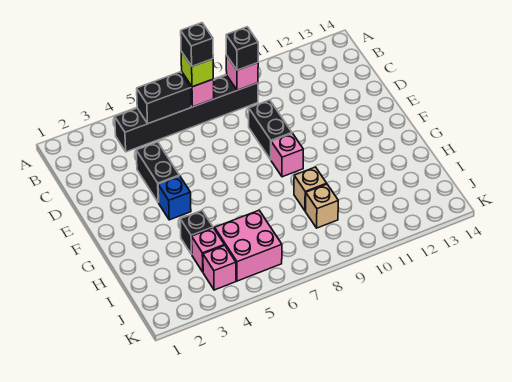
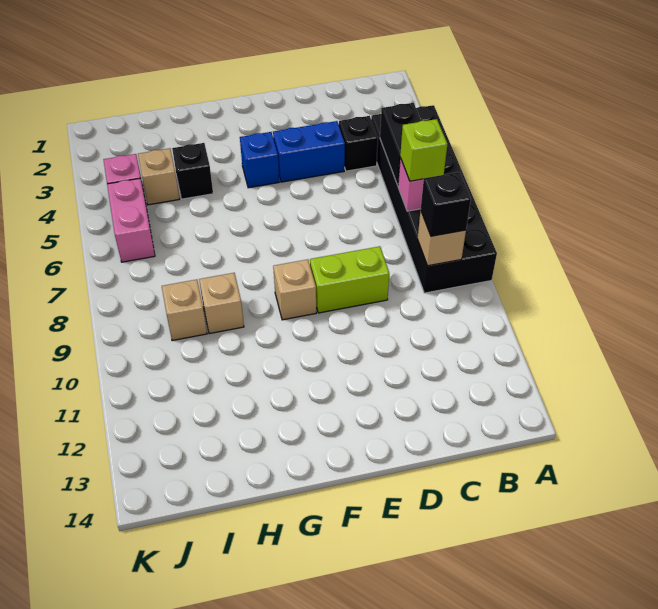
black 1x6 brick [115,75,258,152] -> black 2x6 brick [371,105,497,293]
black 1x1 brick [181,23,213,66] -> black 1x1 brick moved to [339,116,378,171]
pink 1x1 brick [226,55,258,90] -> tan 1x1 brick [418,211,466,266]
black 1x2 brick [136,142,179,202] -> blue 1x2 brick [273,121,345,182]
black 1x2 brick [249,100,292,160] -> lime 1x2 brick [310,246,389,313]
pink 1x1 brick [271,133,303,177] -> tan 1x1 brick [273,259,316,320]
pink 1x1 brick [192,228,224,272] -> tan 1x1 brick [138,148,180,205]
pink 2x2 brick [215,210,282,281] -> pink 1x2 brick [107,178,155,262]

